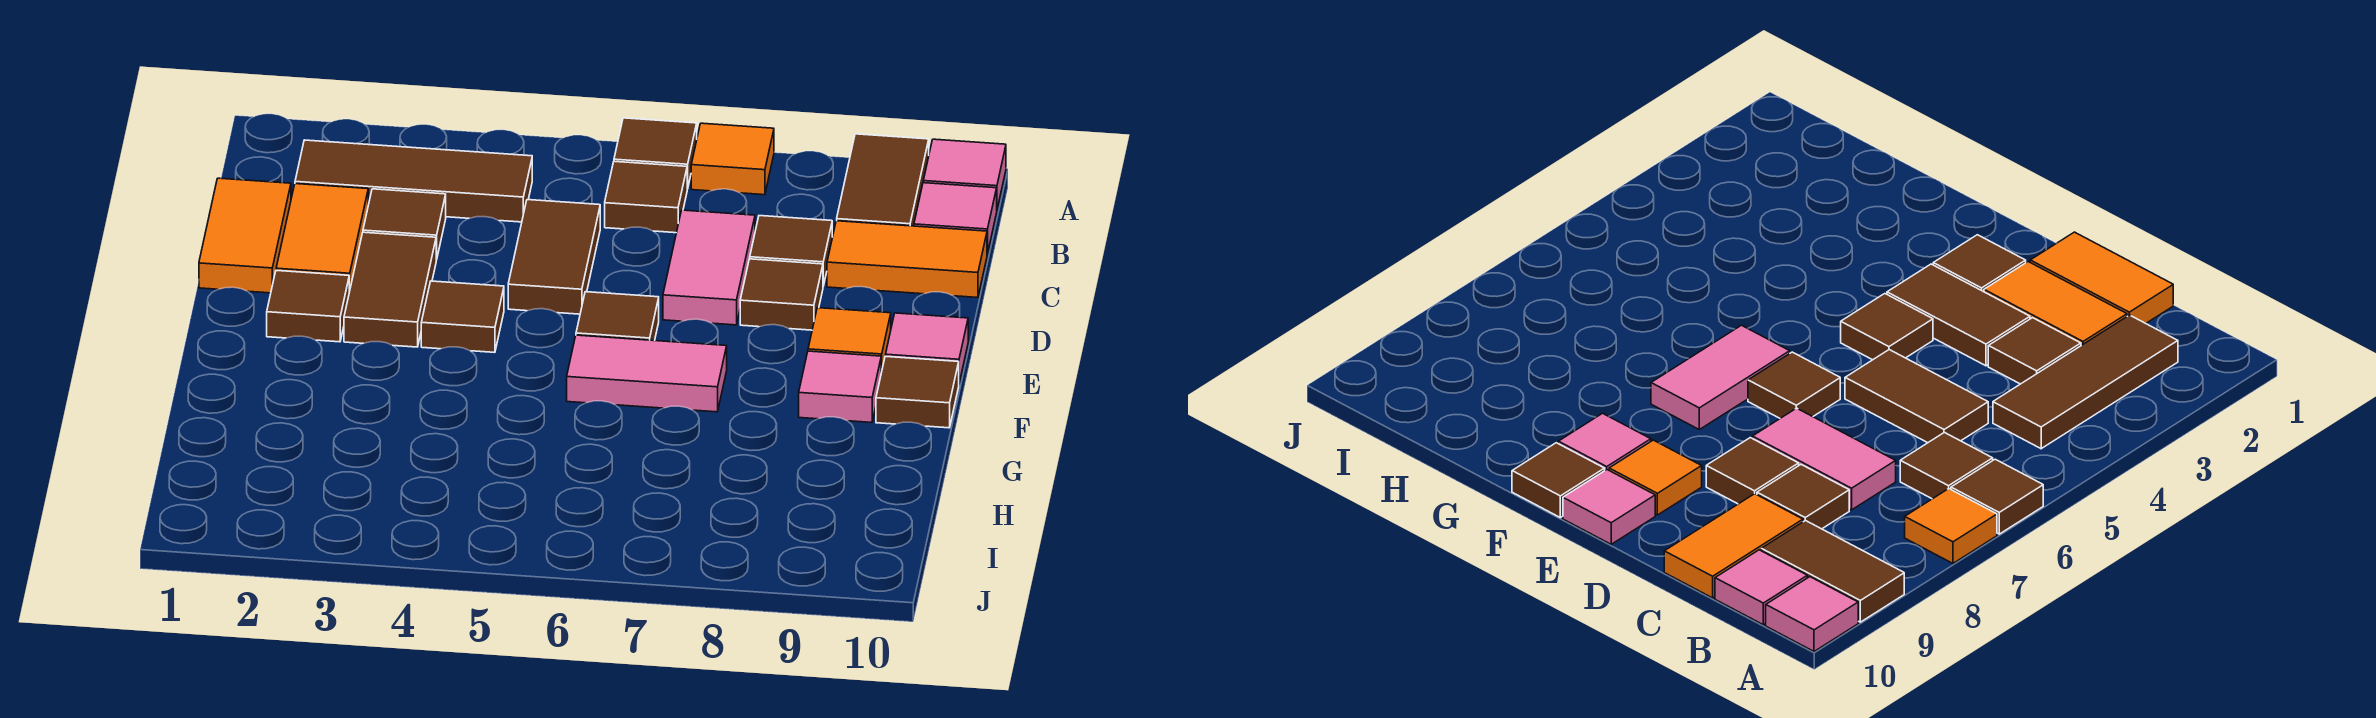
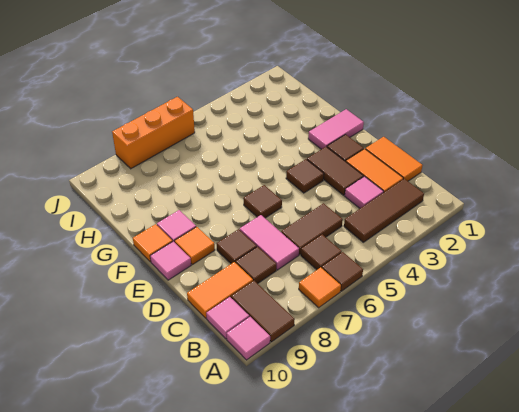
brown 1x1 tile [363,189,446,260] -> pink 1x1 tile [345,177,384,208]
brown 1x2 tile [508,200,600,314] -> brown 1x2 tile turned to [281,203,343,255]
pink 1x2 tile [567,335,727,412] -> pink 1x2 tile moved to [308,109,364,149]
brown 1x1 tile [876,356,959,428] -> orange 1x1 tile [133,224,173,262]
none -> orange 1x3 brick [112,97,195,169]

